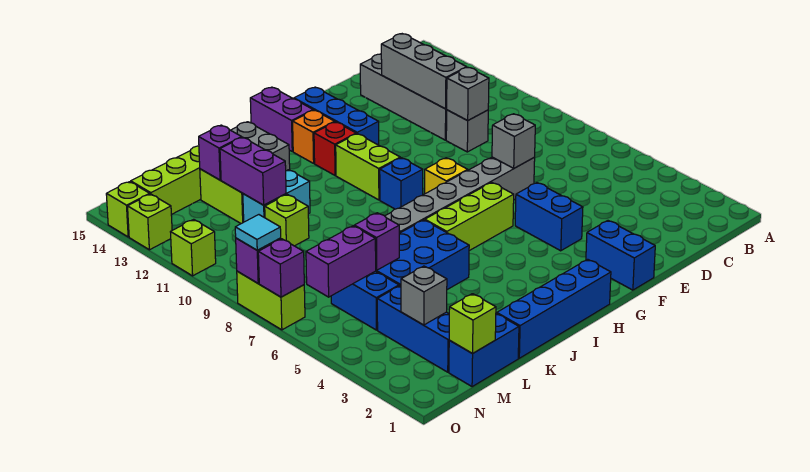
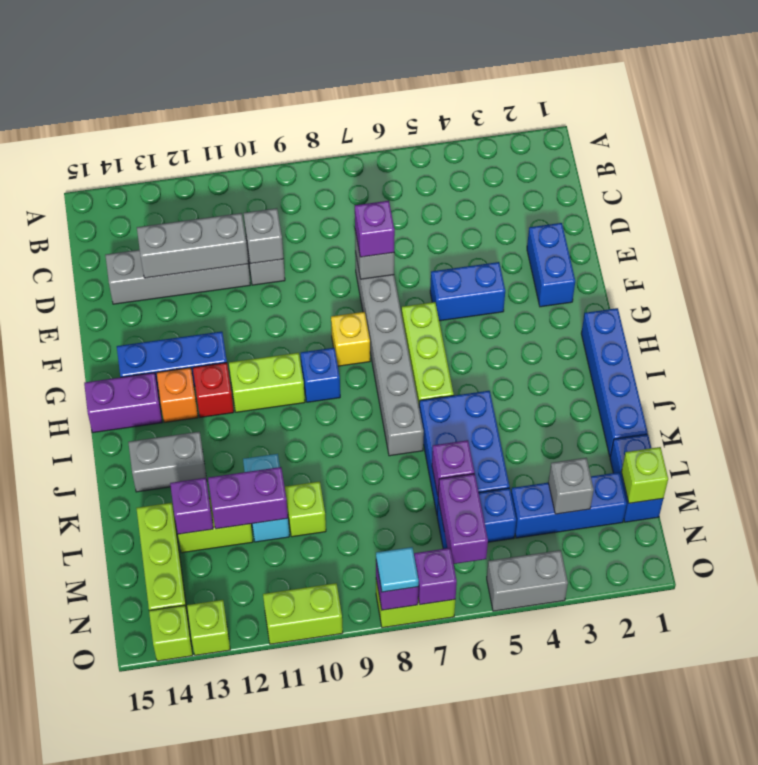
none -> purple 1x1 brick [355,201,395,257]
blue 1x2 brick [586,221,655,290] -> blue 1x2 brick turned to [527,223,575,307]
none -> grey 1x2 brick [487,550,568,611]
lime 1x1 brick [171,219,216,276] -> lime 1x2 brick [263,583,343,644]

